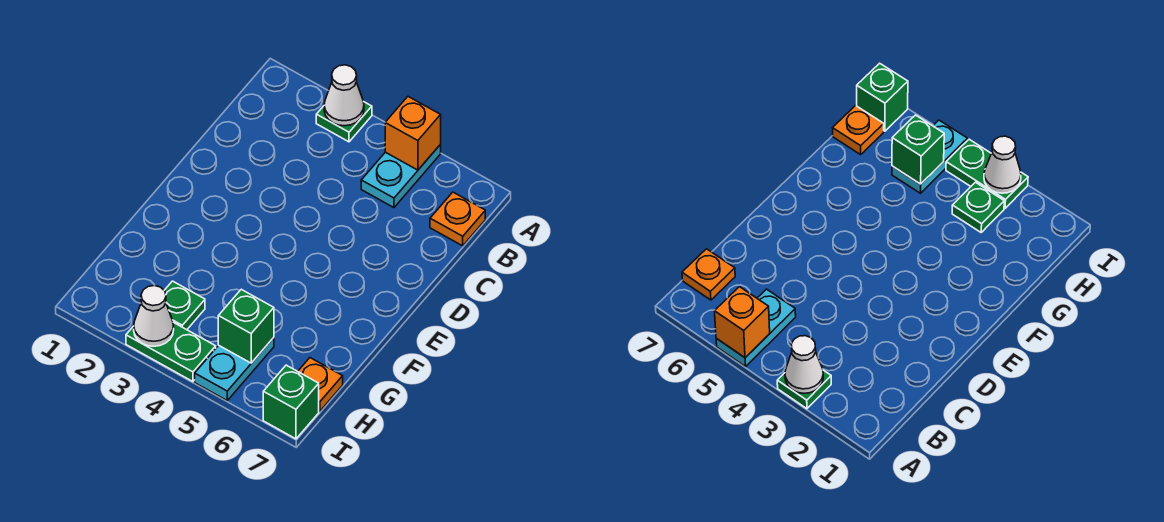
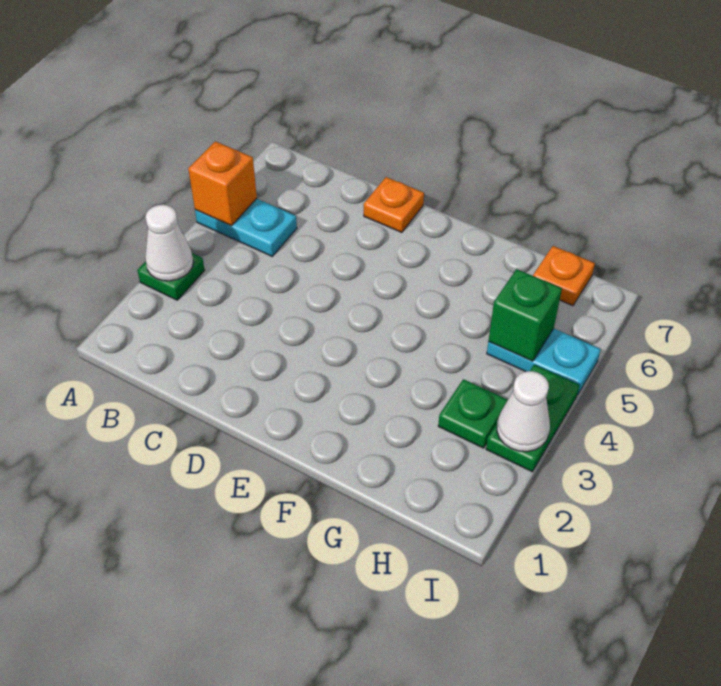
orange 1x1 plate [430,192,485,246] -> orange 1x1 plate moved to [364,177,424,232]
green 1x1 brick [263,365,319,439] -> none

